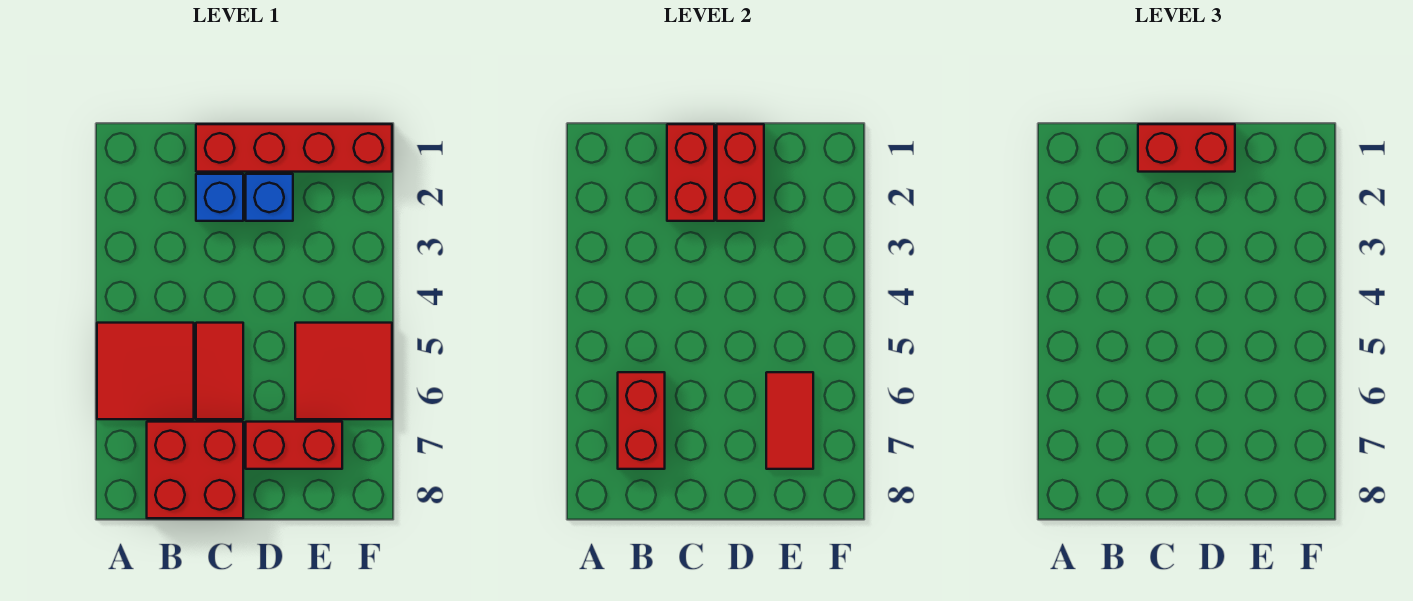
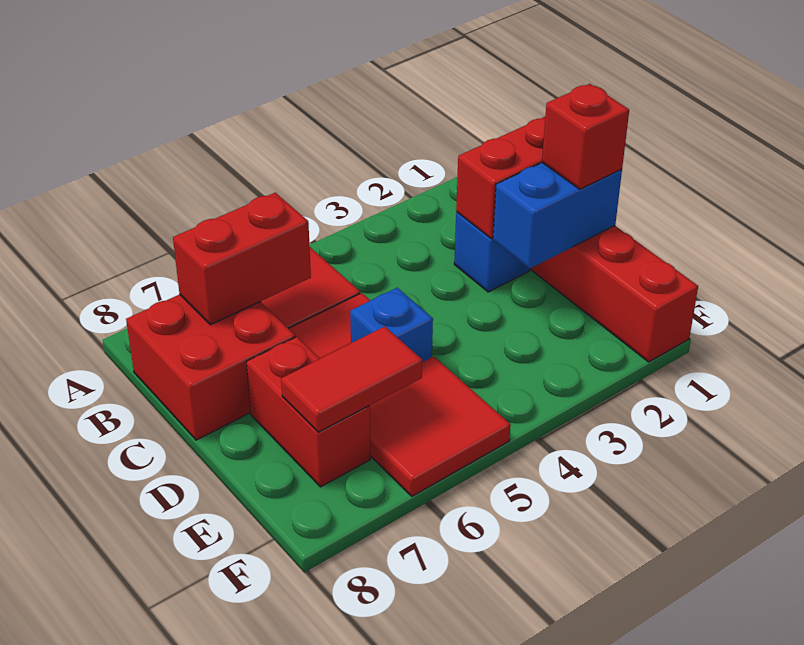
red 1x2 brick [1138,124,1235,172] -> red 1x1 brick [542,84,629,189]
red 1x2 brick [717,124,764,221] -> blue 1x2 brick [493,163,622,269]
blue 1x1 brick [246,174,293,221] -> blue 1x1 brick moved to [350,288,433,362]

